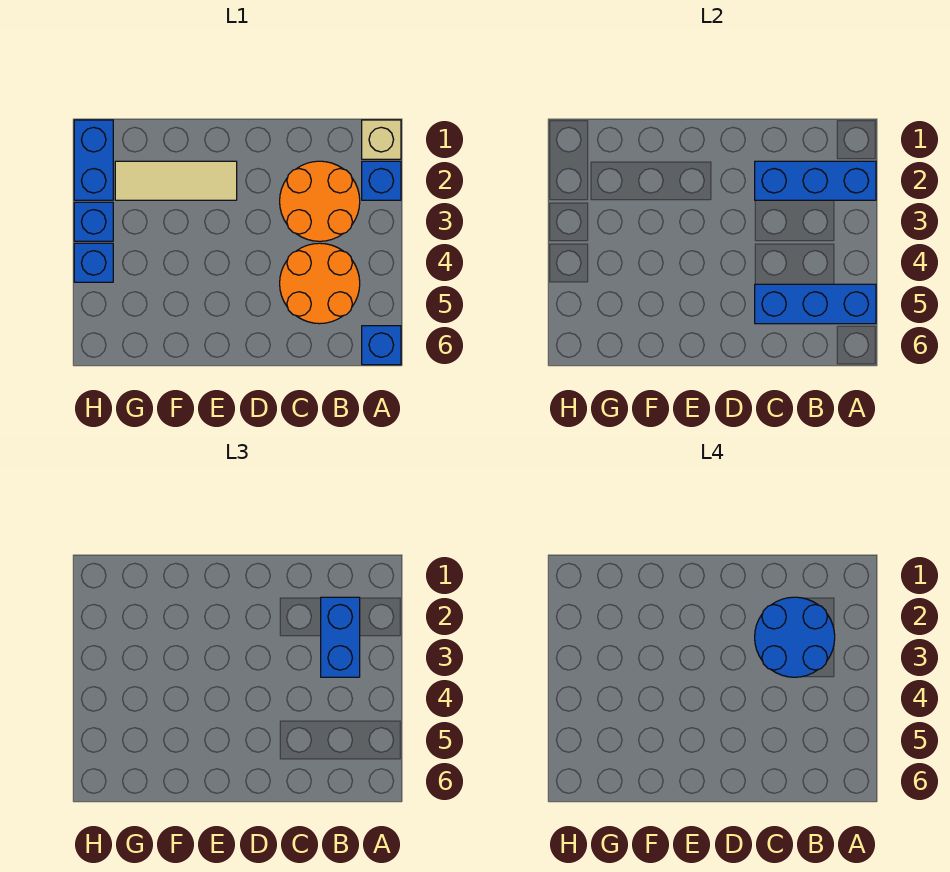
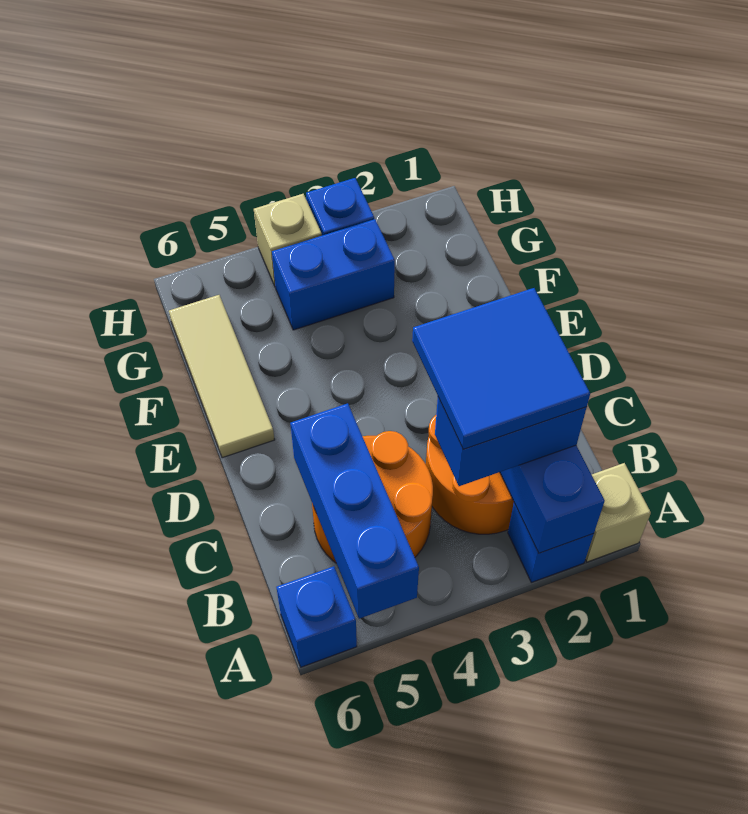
blue 2x2 round brick [755,597,835,677] -> blue 2x2 tile [412,288,590,449]
tan 1x3 tile [115,161,237,200] -> tan 1x3 tile moved to [169,295,275,458]
blue 1x2 brick [74,120,113,200] -> blue 1x2 brick moved to [272,219,395,330]
blue 1x1 brick [74,243,113,282] -> tan 1x1 brick [254,194,322,287]

